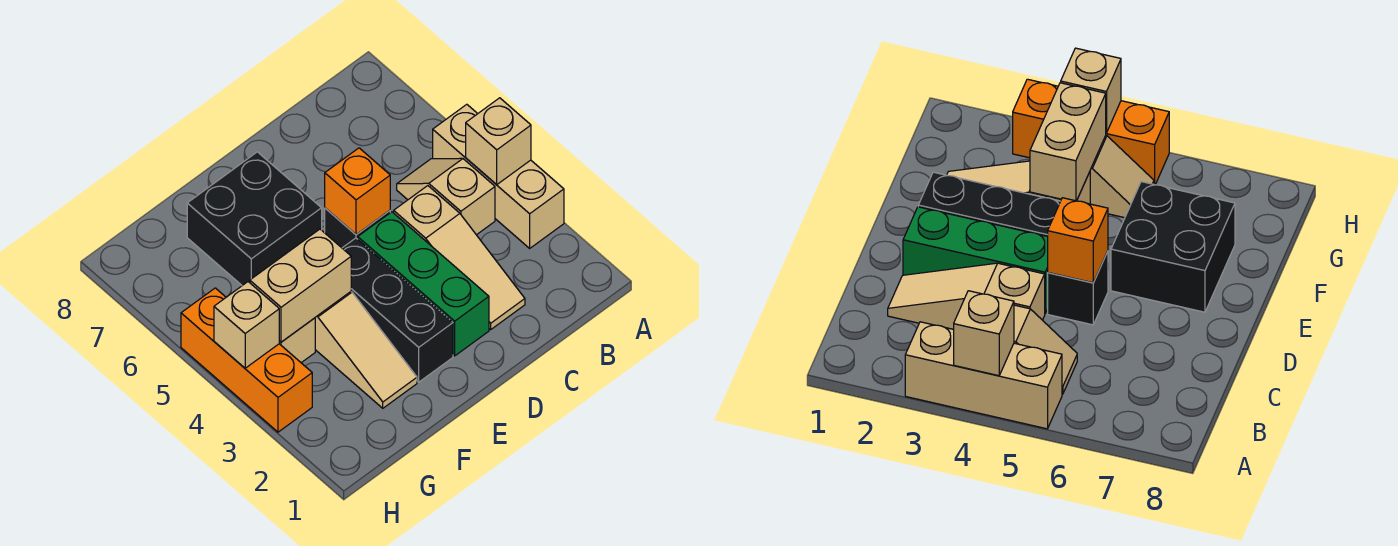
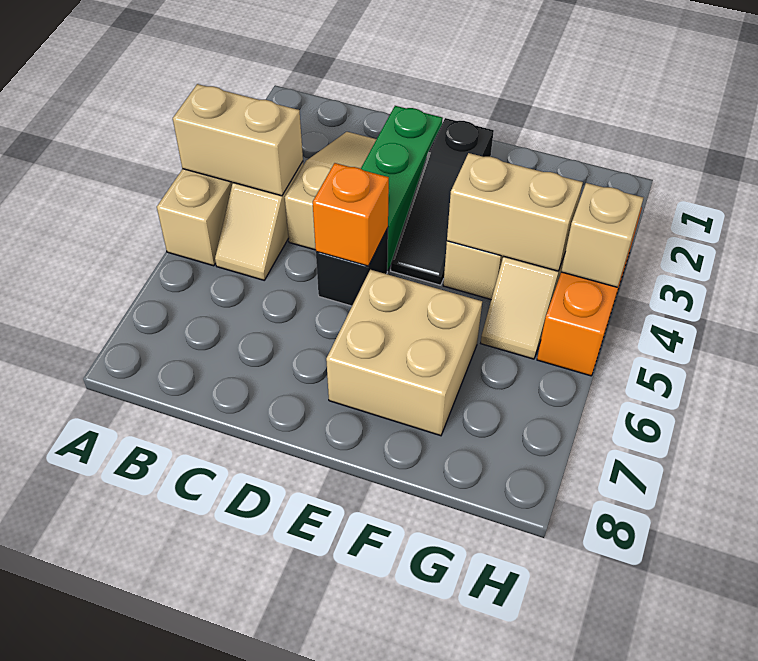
tan 1x1 brick [466,98,531,185] -> tan 1x2 brick [173,84,303,196]
black 1x3 brick [342,238,453,382] -> black 1x3 slope [391,118,494,285]
black 2x2 brick [187,152,322,285] -> tan 2x2 brick [326,270,482,436]

